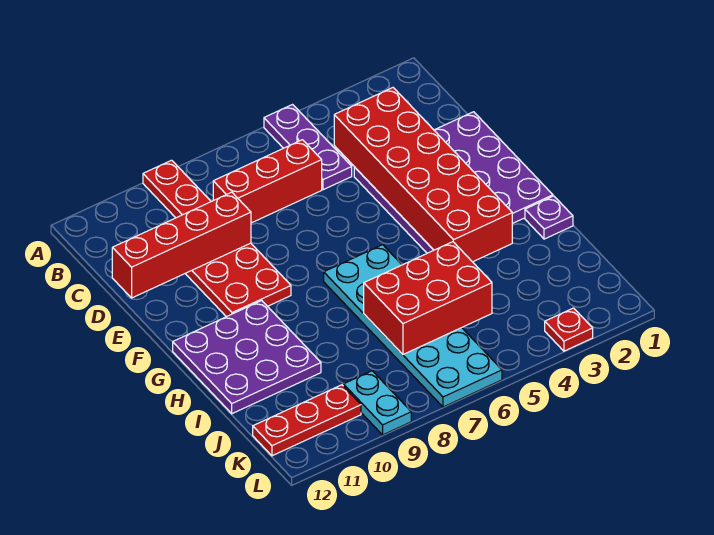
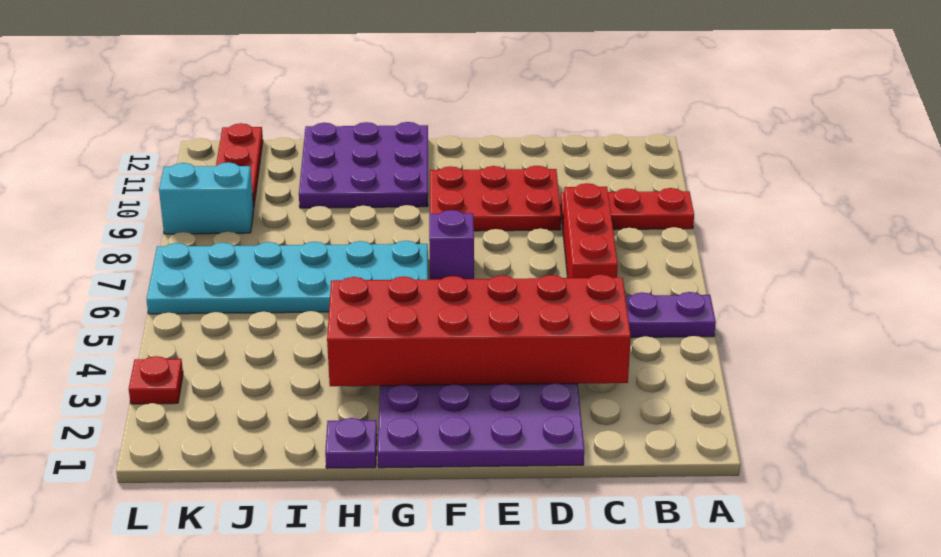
red 1x4 brick [112,192,251,298] -> none
none -> purple 1x1 brick [429,210,474,280]
red 2x3 brick [364,242,492,354] -> none
cyan 1x2 plate [343,371,411,435] -> cyan 1x2 brick [159,162,254,234]

